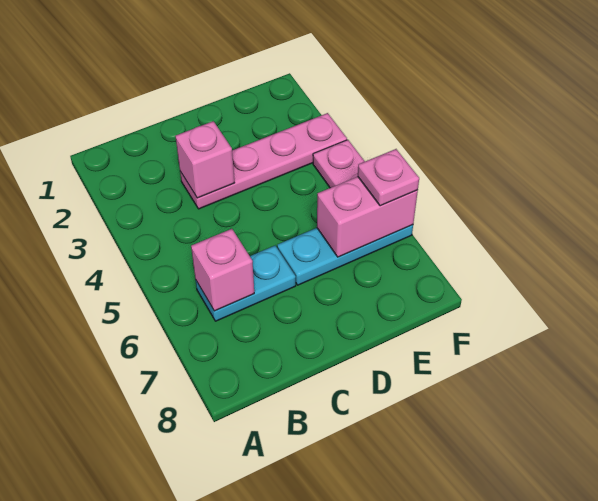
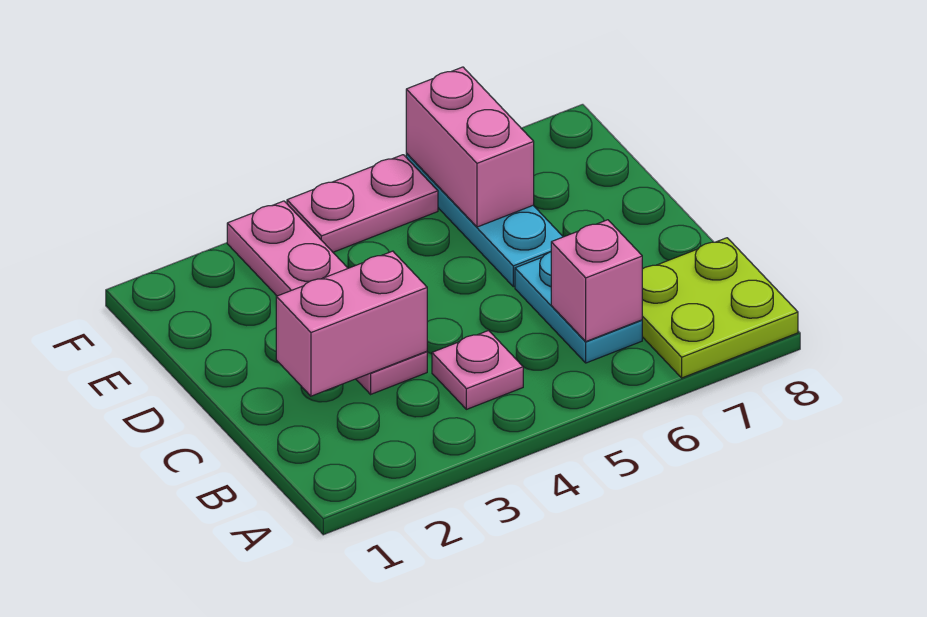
none -> lime 2x2 plate [642,238,798,378]
pink 1x1 brick [175,121,234,198] -> pink 1x2 brick [276,251,427,396]
pink 1x1 plate [358,149,419,206] -> pink 1x1 plate moved to [432,331,523,409]

